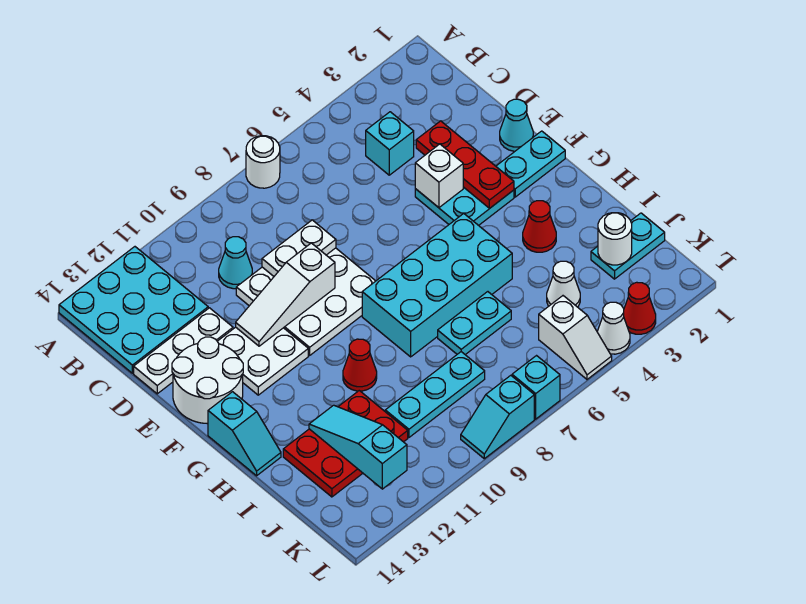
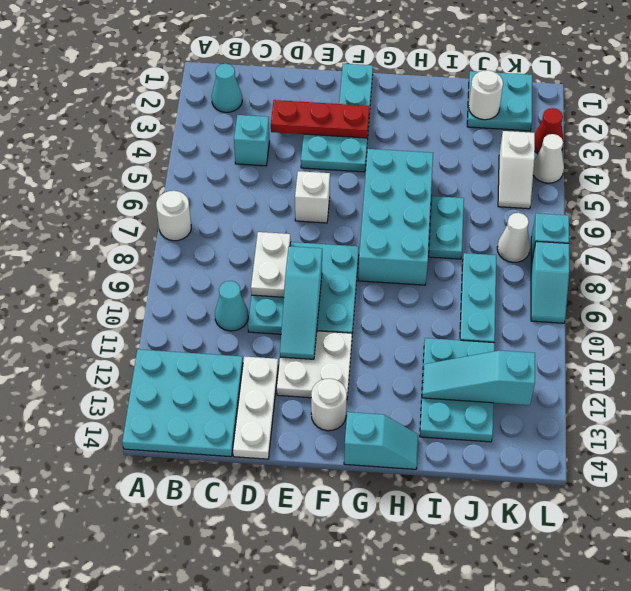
white 3x3 plate [236,248,375,355] -> cyan 3x3 plate [248,242,359,334]
cyan 1x1 cone [500,99,533,151] -> cyan 1x1 cone moved to [212,64,242,112]
white 1x1 brick [415,144,463,208] -> white 1x1 brick moved to [295,171,330,223]
white 1x3 slope [236,243,335,346] -> cyan 1x3 slope [280,246,322,359]
white 2x2 round brick [172,337,243,423] -> white 1x1 round brick [311,379,347,431]
red 1x1 cone [523,201,556,252] -> none
red 1x1 cone [343,339,377,391] -> none
red 2x3 plate [283,391,408,497] -> cyan 2x3 plate [420,338,495,442]
cyan 1x2 plate [591,213,665,279] -> cyan 2x2 plate [467,71,532,131]
white 1x1 cone [547,261,580,307] -> white 1x1 cone moved to [497,213,530,263]
white 1x2 slope [539,296,612,379] -> white 1x2 slope turned to [498,131,535,209]

